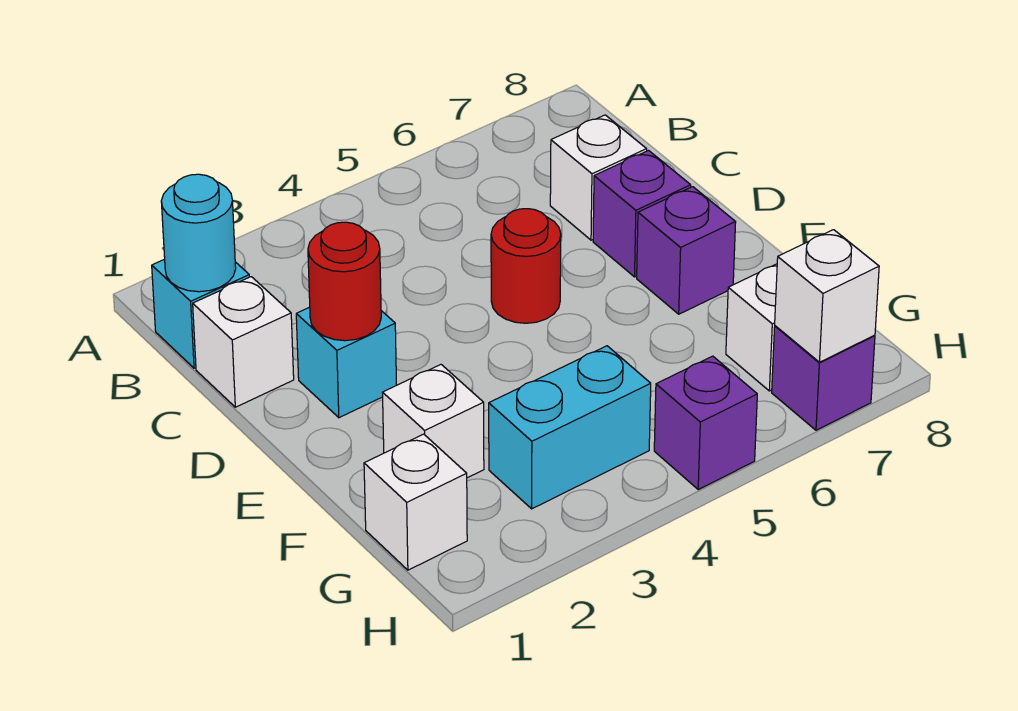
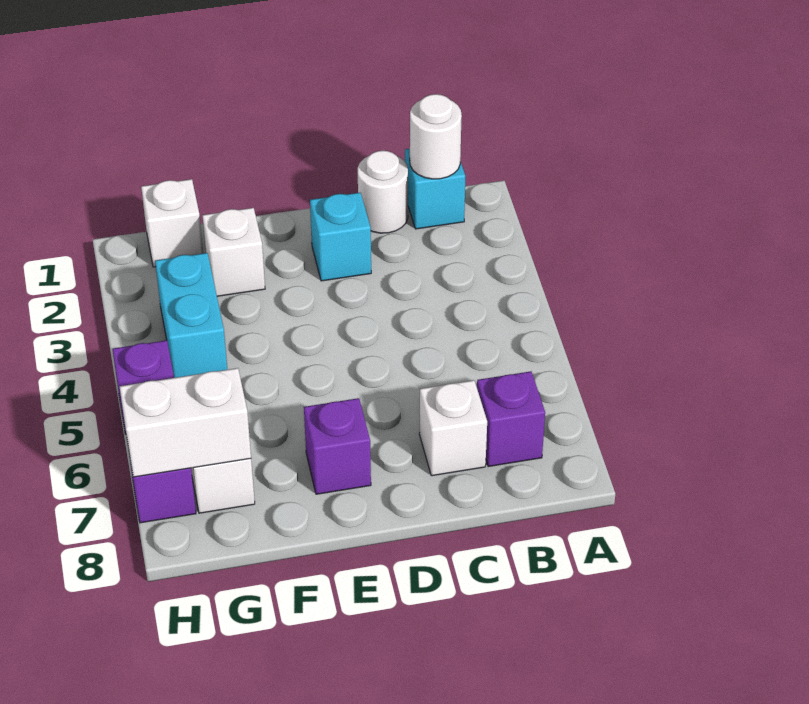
cyan 1x1 round brick [161,174,236,292] -> white 1x1 round brick [410,94,462,179]
white 1x1 brick [193,277,294,407] -> white 1x1 round brick [358,151,408,233]
red 1x1 round brick [308,222,381,341] -> none
red 1x1 round brick [491,209,561,323] -> none
purple 1x1 brick [593,151,691,277] -> purple 1x1 brick moved to [477,371,545,467]
white 1x1 brick [775,230,879,362] -> white 1x2 brick [120,368,251,477]

